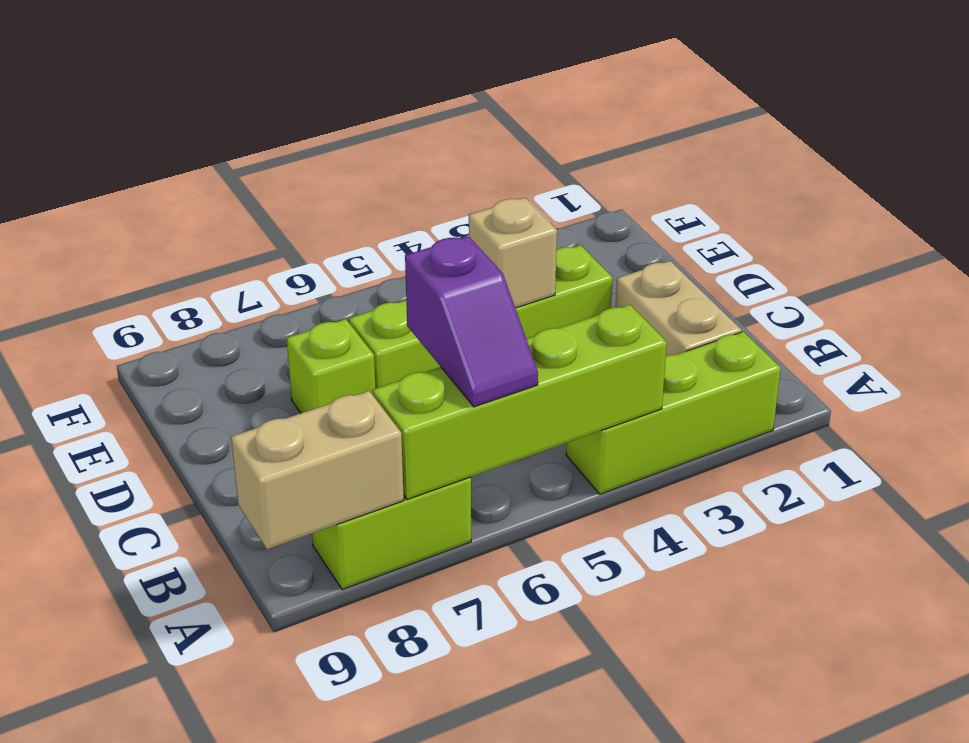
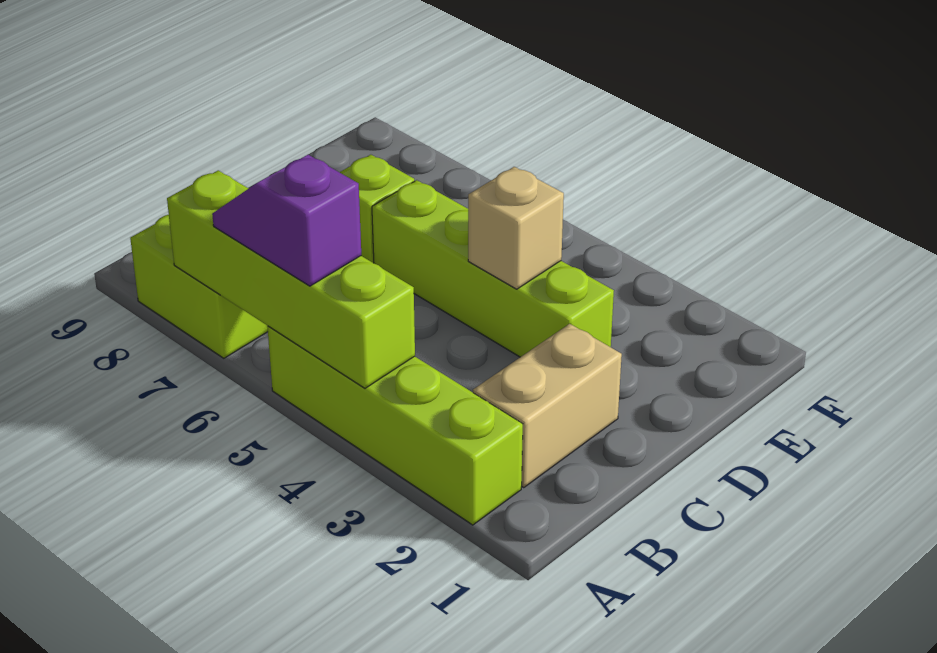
lime 1x3 brick [566,331,781,494] -> lime 1x4 brick [268,326,523,525]
purple 1x2 slope [405,236,538,407] -> purple 1x2 slope turned to [212,155,361,286]
tan 1x2 brick [231,391,404,549] -> none

